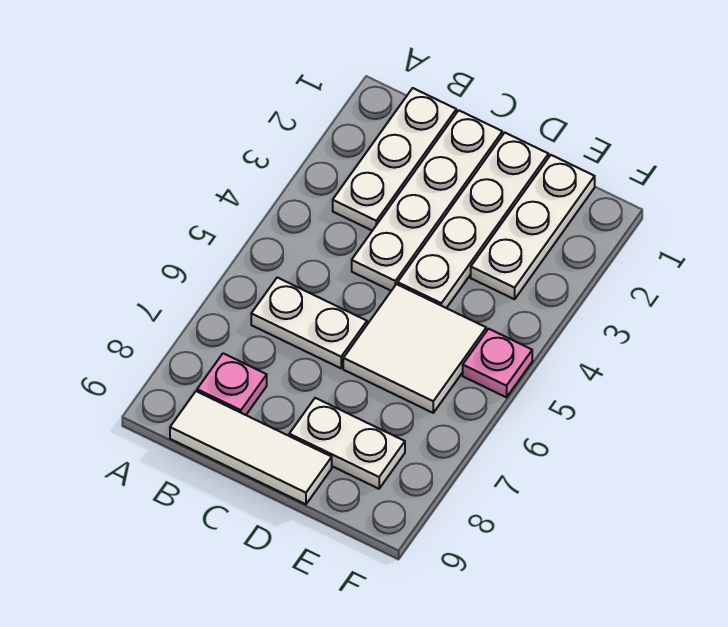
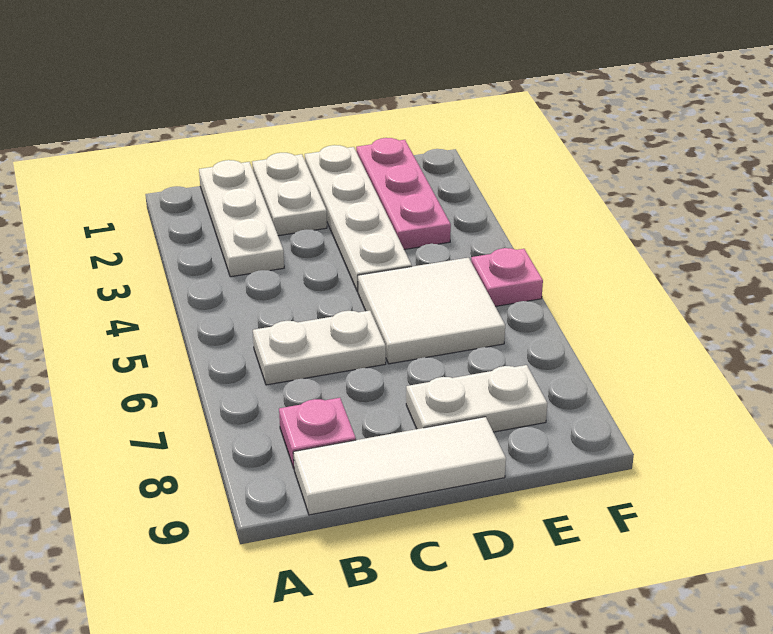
white 1x4 plate [352,110,502,291] -> white 1x2 plate [252,153,327,236]
white 1x3 plate [471,155,595,299] -> pink 1x3 plate [356,138,451,249]

